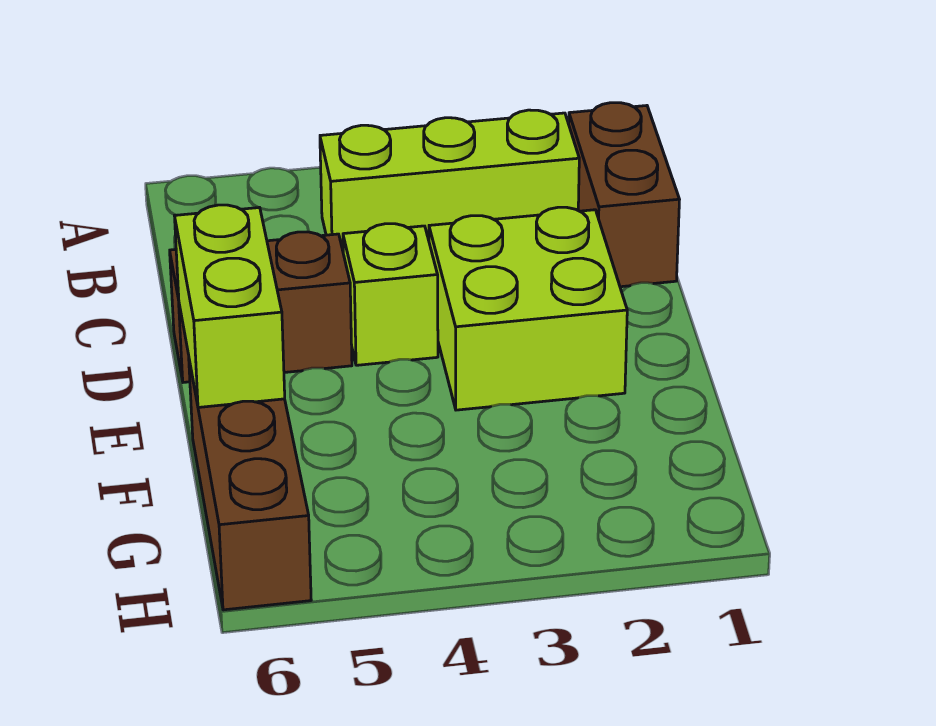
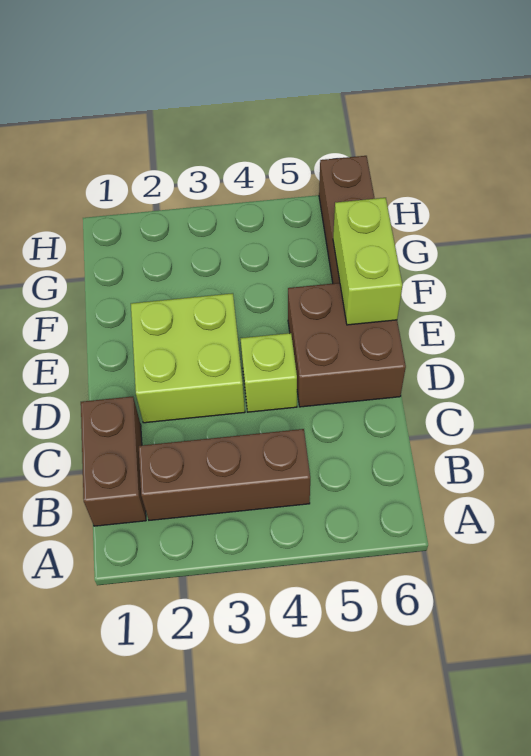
lime 1x3 brick [320,110,579,250] -> brown 1x3 brick [139,429,310,520]
brown 1x2 brick [170,232,352,382] -> brown 2x2 brick [288,283,406,407]

